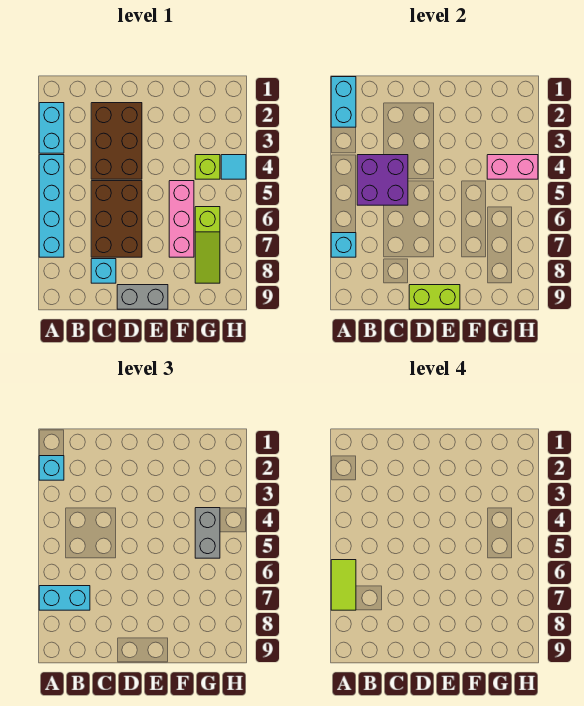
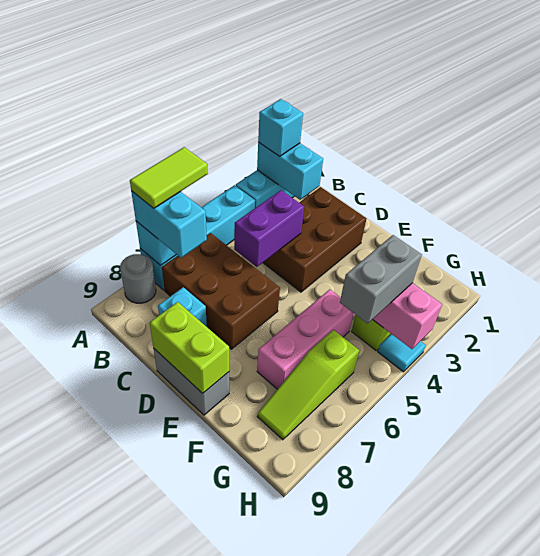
cyan 1x2 brick [331,77,356,127] -> cyan 1x2 brick turned to [257,142,323,200]
none -> grey 1x1 round brick [120,254,156,303]
purple 2x2 brick [357,155,408,205] -> purple 1x2 brick [234,190,304,267]
brown 2x3 brick [91,181,142,257] -> brown 2x3 brick turned to [162,233,280,349]

